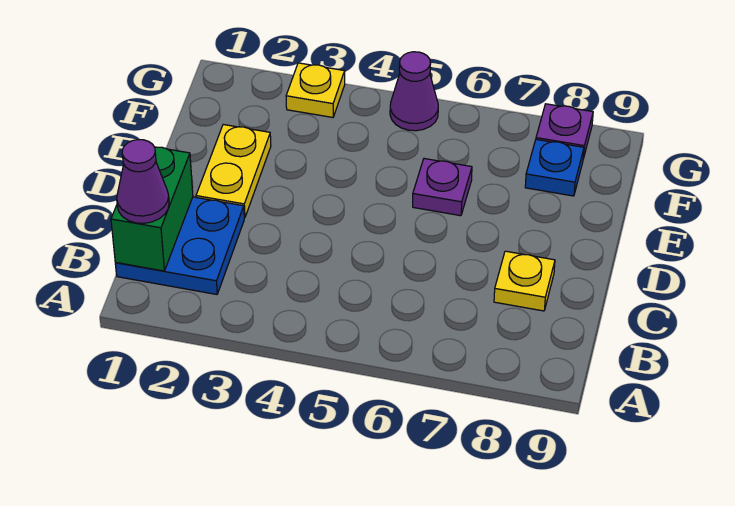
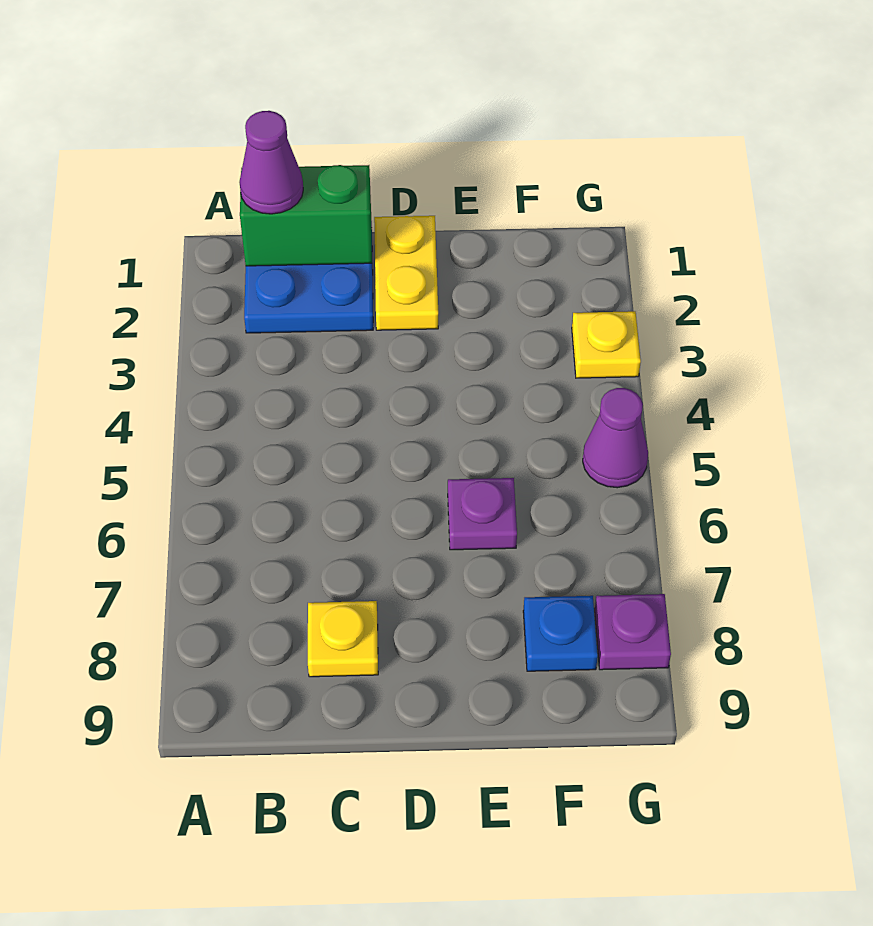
yellow 1x2 plate [196,124,271,218] -> yellow 1x2 plate turned to [374,216,438,330]

